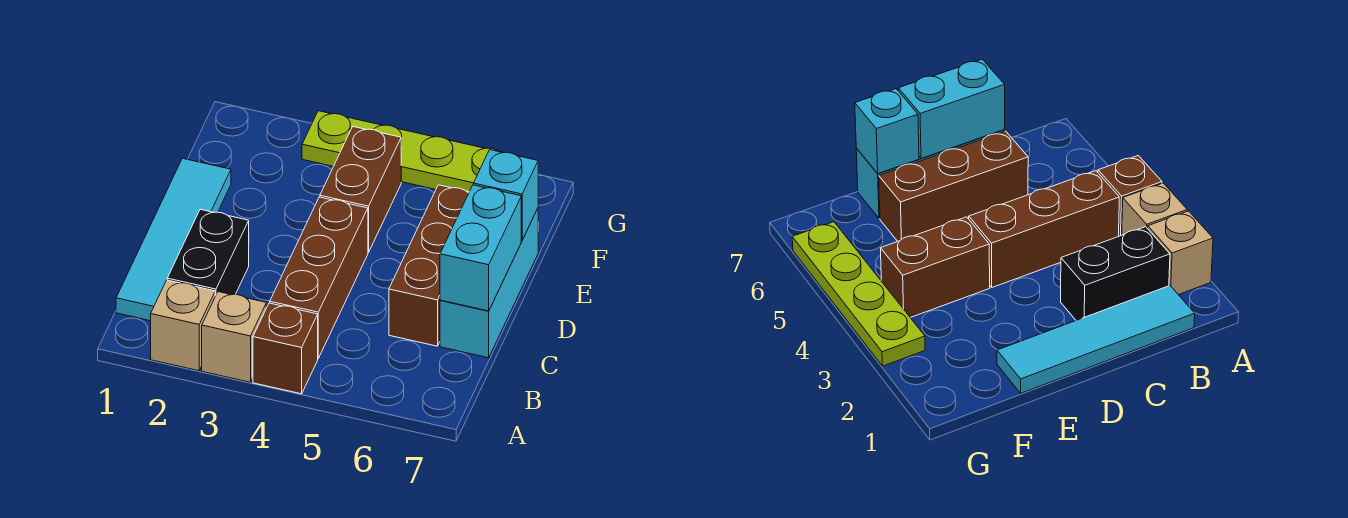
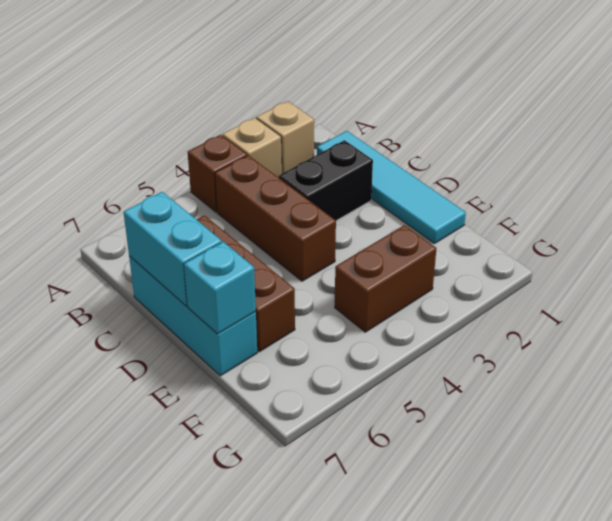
black 1x2 brick [167,209,249,296] -> black 1x2 brick turned to [279,140,373,221]
brown 1x2 brick [320,127,401,253] -> brown 1x2 brick turned to [335,225,437,332]
lime 1x4 plate [302,111,499,192] -> none

